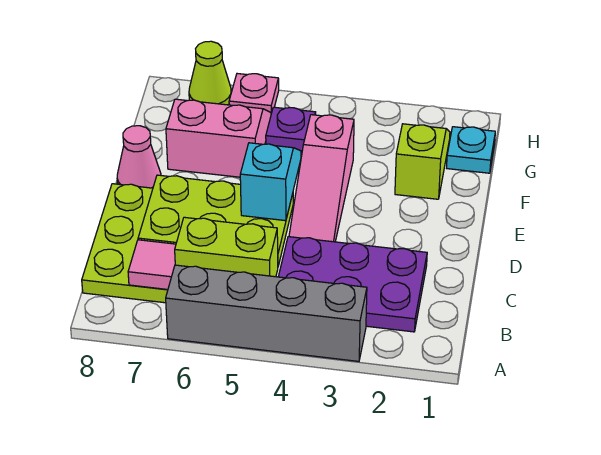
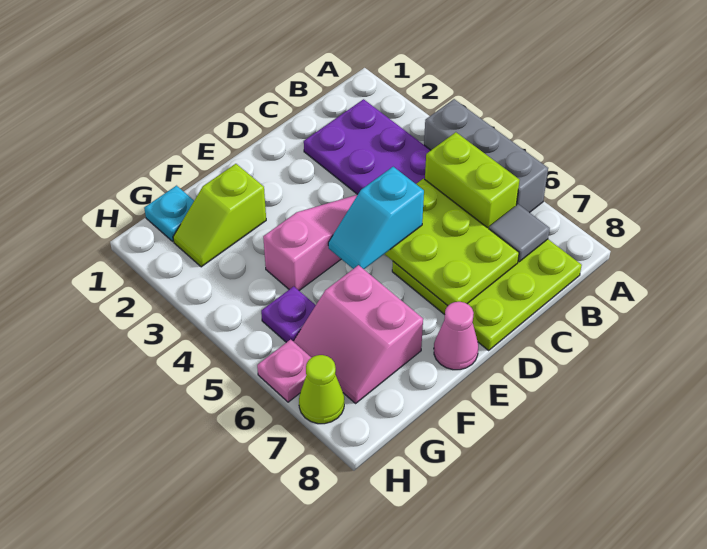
grey 1x4 brick [166,265,367,361] -> grey 1x3 brick [424,99,548,213]
pink 1x1 tile [128,240,176,290] -> grey 1x1 tile [489,204,550,262]

